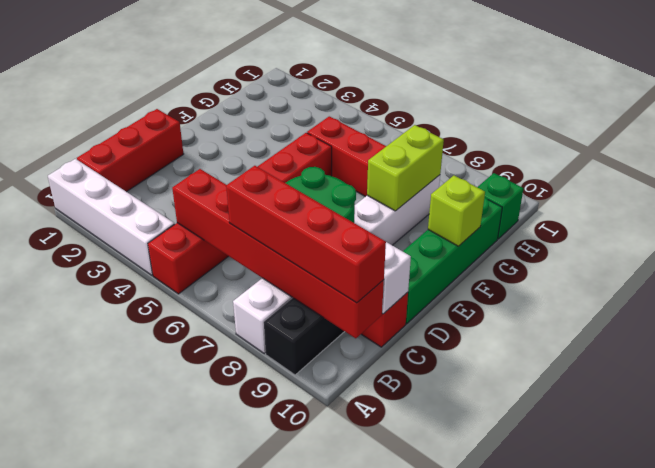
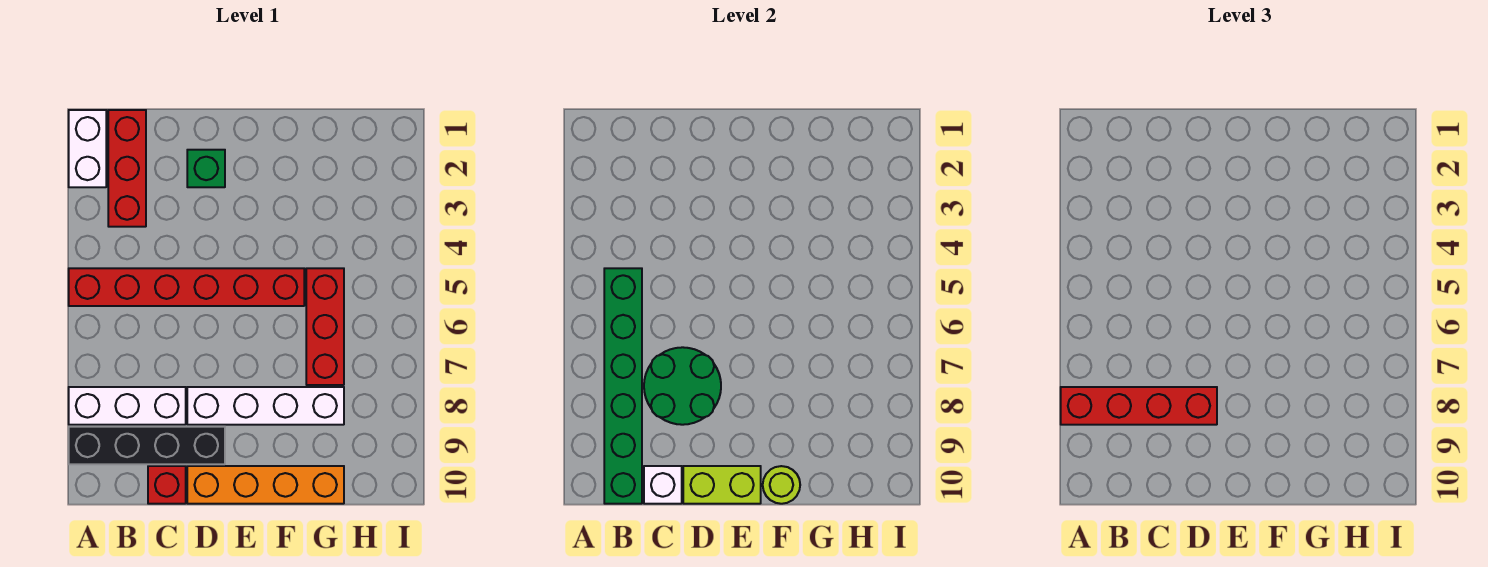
white 1x4 brick [48,159,175,275] -> white 1x2 brick [69,110,106,187]
red 1x3 brick [77,109,183,192] -> red 1x3 brick turned to [108,110,146,227]
red 1x6 brick [172,169,384,338] -> green 1x6 brick [604,268,642,504]
red 1x4 brick [226,166,386,303] -> red 1x4 brick turned to [1061,387,1217,425]
green 1x4 brick [403,197,502,324] -> orange 1x4 brick [187,466,344,504]
lime 1x2 brick [367,125,444,211] -> lime 1x2 brick moved to [683,466,761,504]
lime 1x1 brick [428,176,485,246] -> lime 1x1 round brick [763,466,800,504]
green 1x1 brick [477,173,524,239] -> green 1x1 brick moved to [187,150,225,187]

